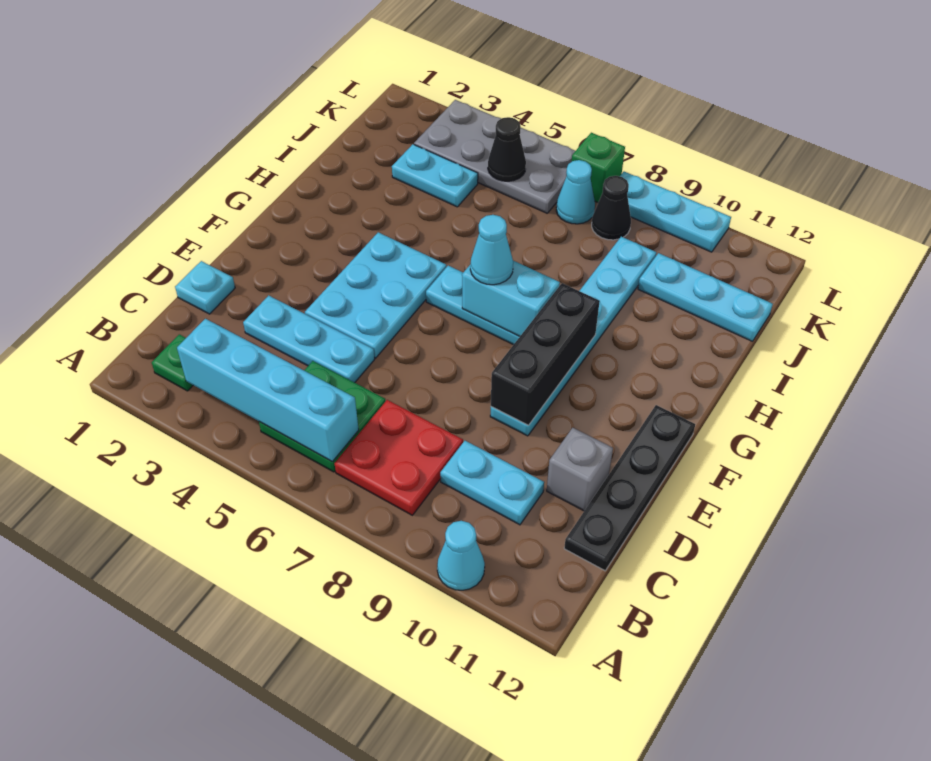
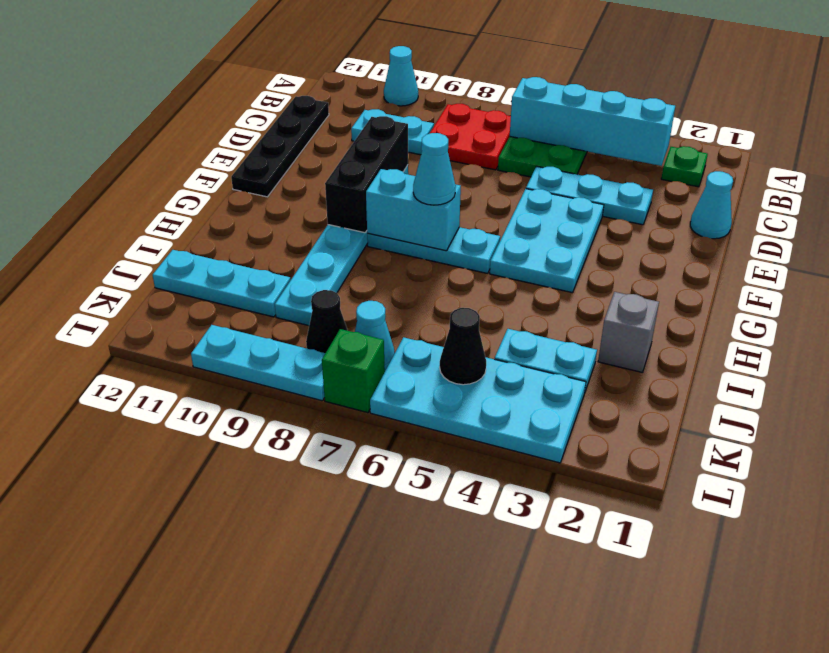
cyan 1x1 plate [175,261,235,314] -> cyan 1x1 cone [690,171,733,239]
grey 1x1 brick [547,428,613,511] -> grey 1x1 brick moved to [598,292,659,372]
grey 2x4 plate [414,100,575,213] -> cyan 2x4 plate [370,337,586,463]

